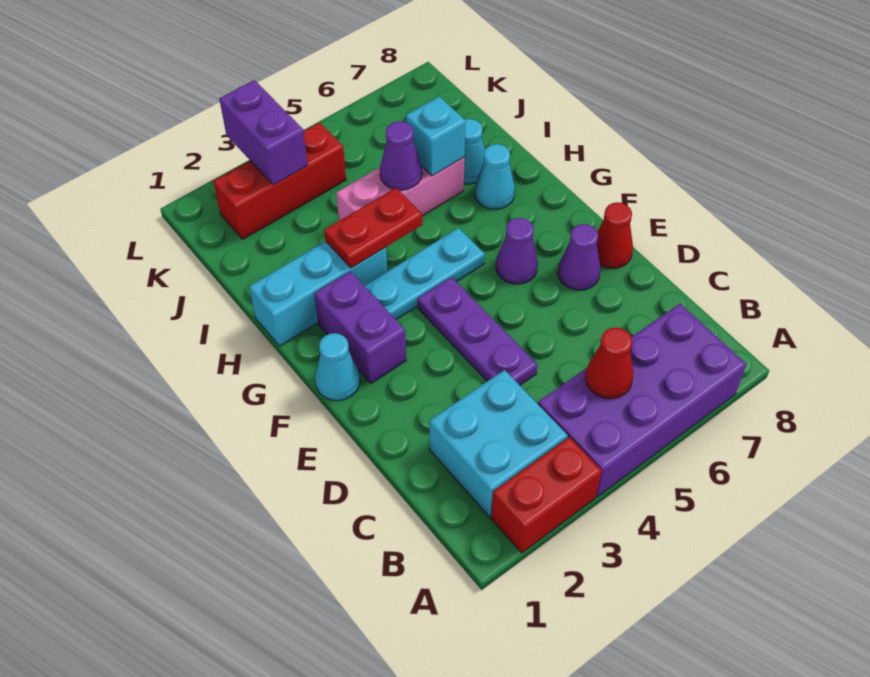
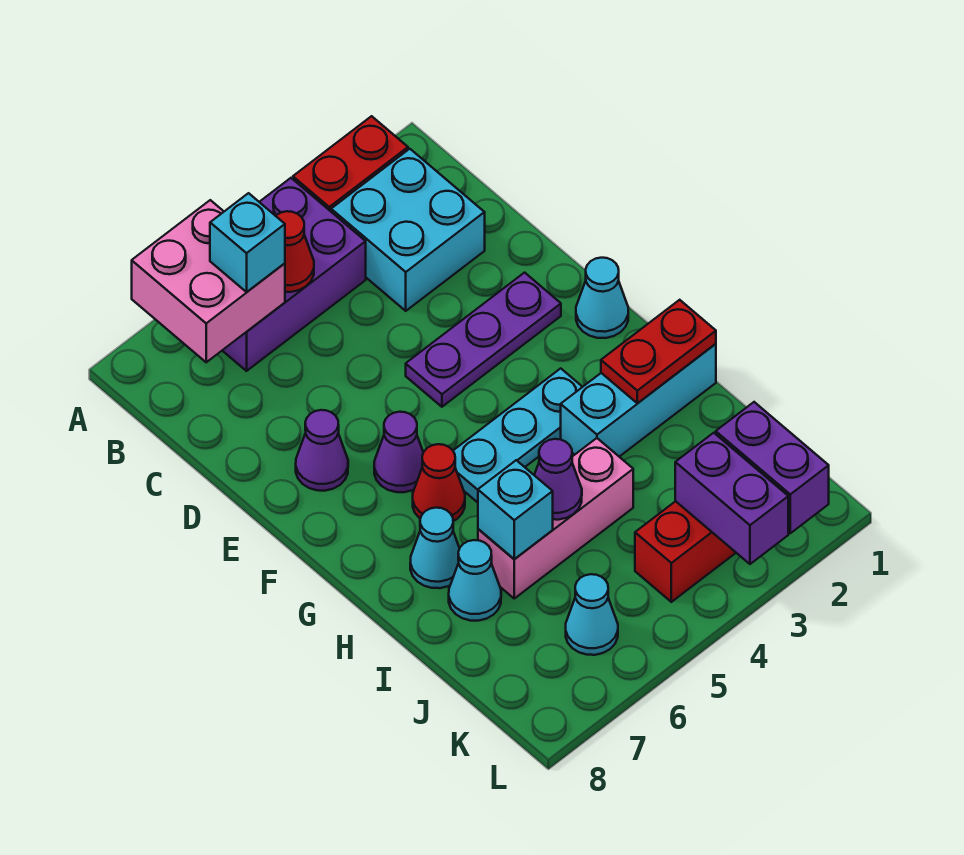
purple 2x4 brick [538,304,746,497] -> purple 2x3 brick [222,178,366,371]
none -> pink 2x2 brick [132,200,285,362]
none -> cyan 1x1 brick [210,193,285,292]
purple 1x3 plate [418,277,538,385] -> purple 1x3 plate turned to [406,273,561,407]
red 1x1 cone [597,202,633,268] -> red 1x1 cone moved to [413,444,465,521]
purple 1x2 brick [314,271,406,383] -> purple 1x2 brick moved to [716,402,829,533]
red 1x2 plate [324,188,422,268] -> red 1x2 plate moved to [601,300,716,403]
none -> cyan 1x1 cone [566,574,618,655]

